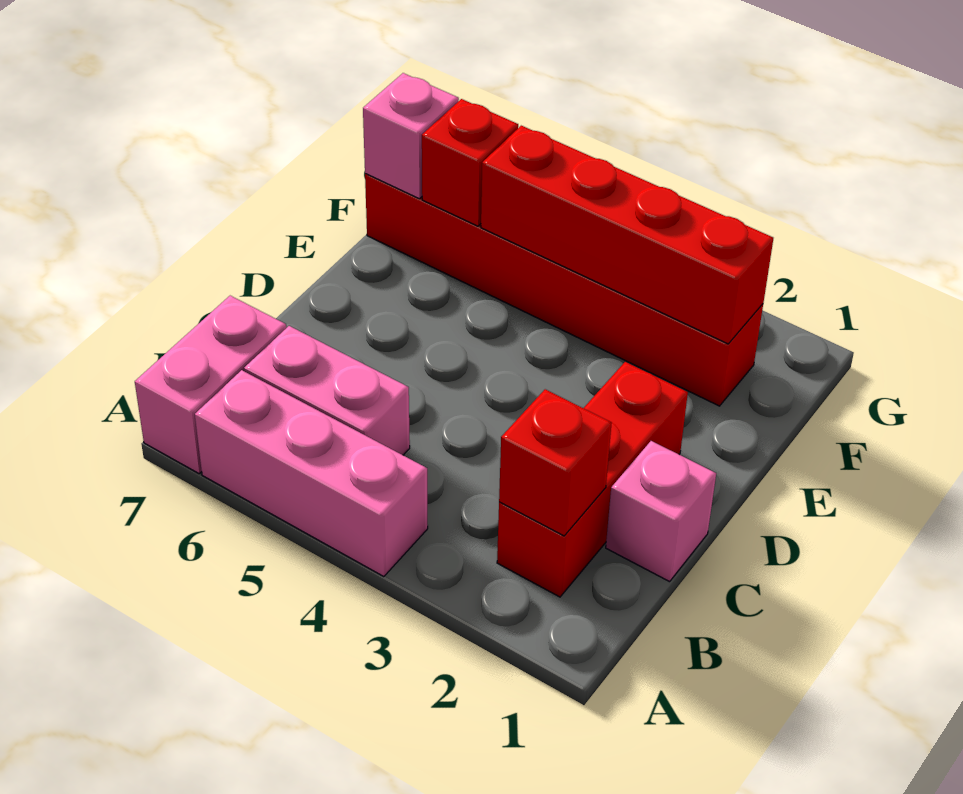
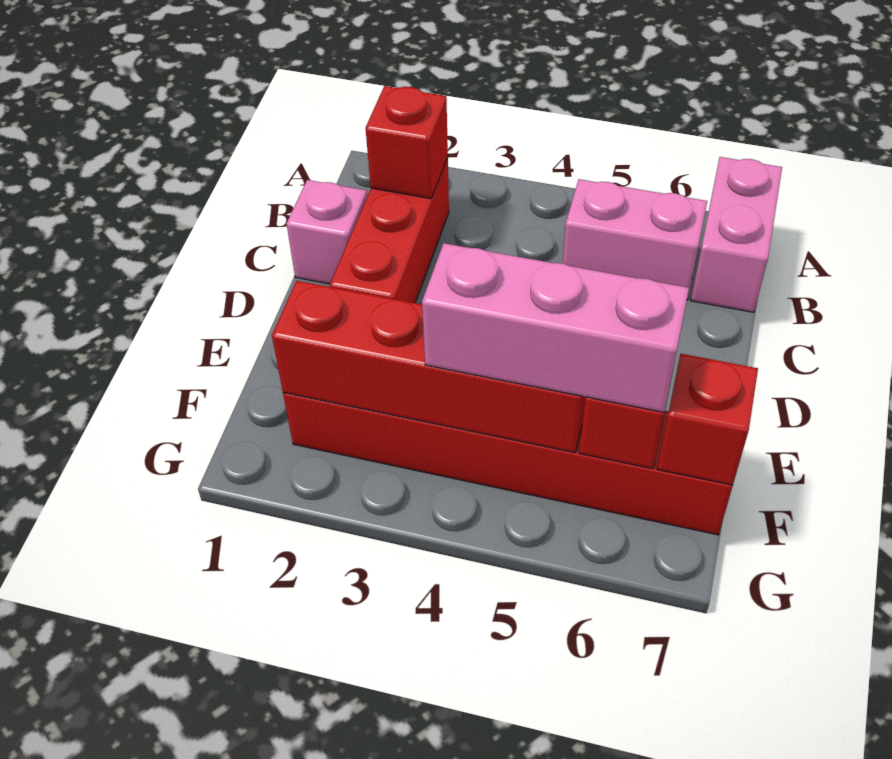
pink 1x3 brick [195,370,428,577] -> pink 1x3 brick moved to [422,243,689,412]
pink 1x1 brick [363,73,459,199] -> red 1x1 brick [657,354,758,485]

